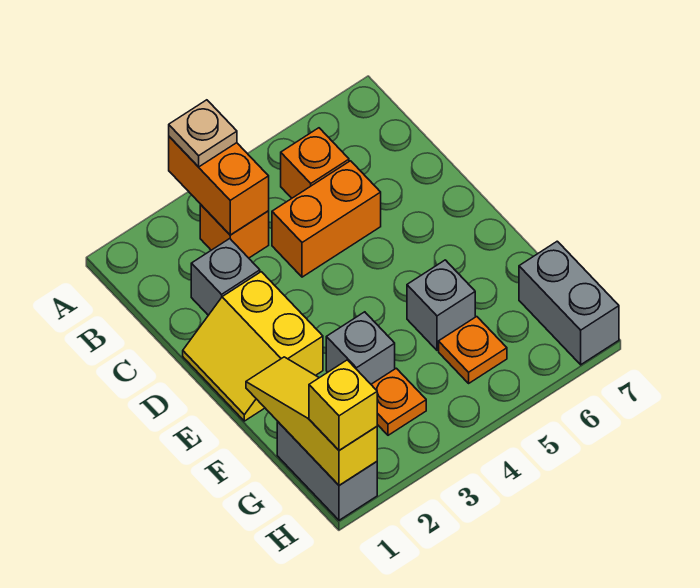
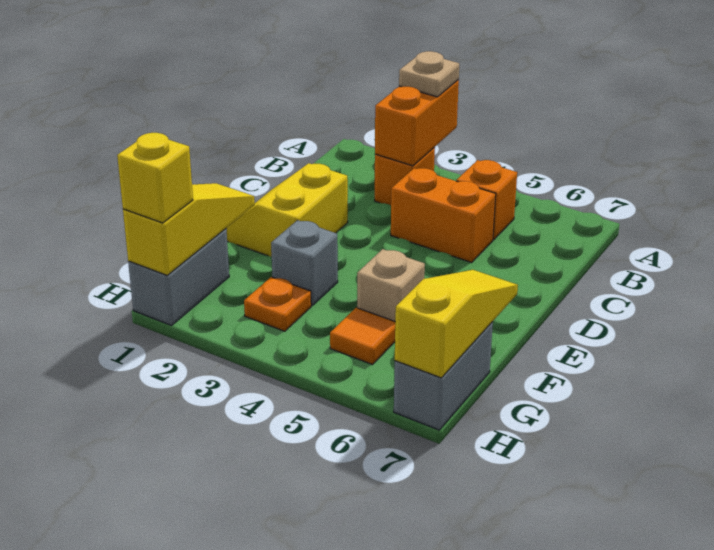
grey 1x1 brick [191,239,260,315] -> none
grey 1x1 brick [407,260,475,350] -> tan 1x1 brick [357,249,425,321]
none -> yellow 1x3 slope [395,270,518,378]
orange 1x1 plate [439,317,507,383] -> orange 1x1 tile [330,308,395,365]

